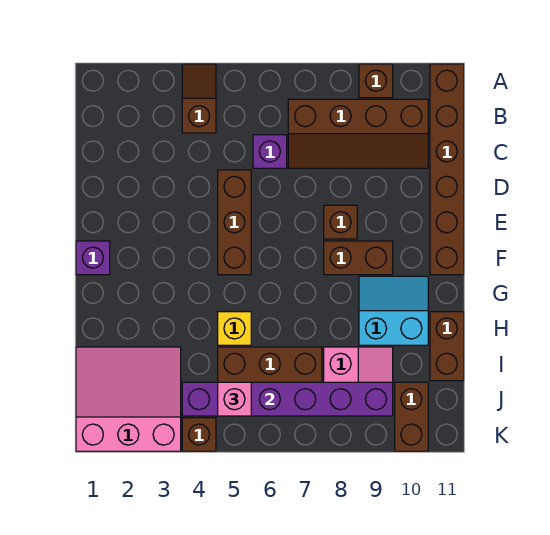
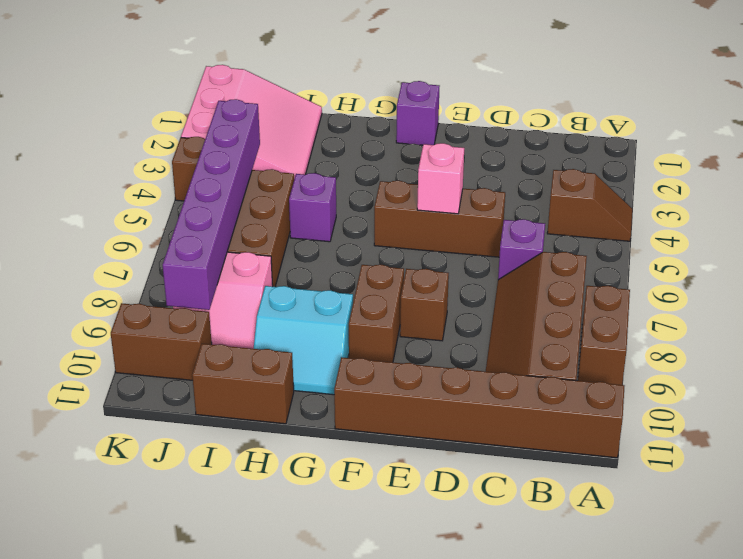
brown 1x1 brick [359,64,393,98] -> brown 1x2 brick [578,286,630,385]
cyan 2x2 slope [359,276,428,345] -> cyan 2x2 slope turned to [254,286,353,395]
yellow 1x1 brick [218,312,251,345] -> purple 1x1 brick [289,173,336,242]
pink 1x1 brick [218,382,251,416] -> pink 1x1 brick moved to [417,143,464,214]

